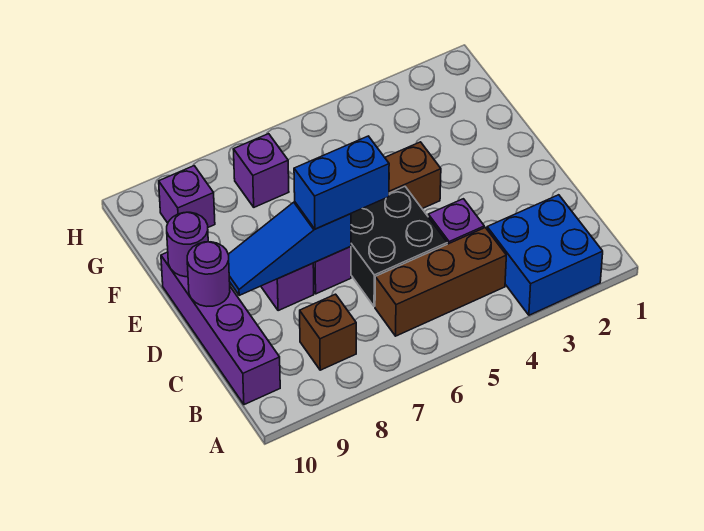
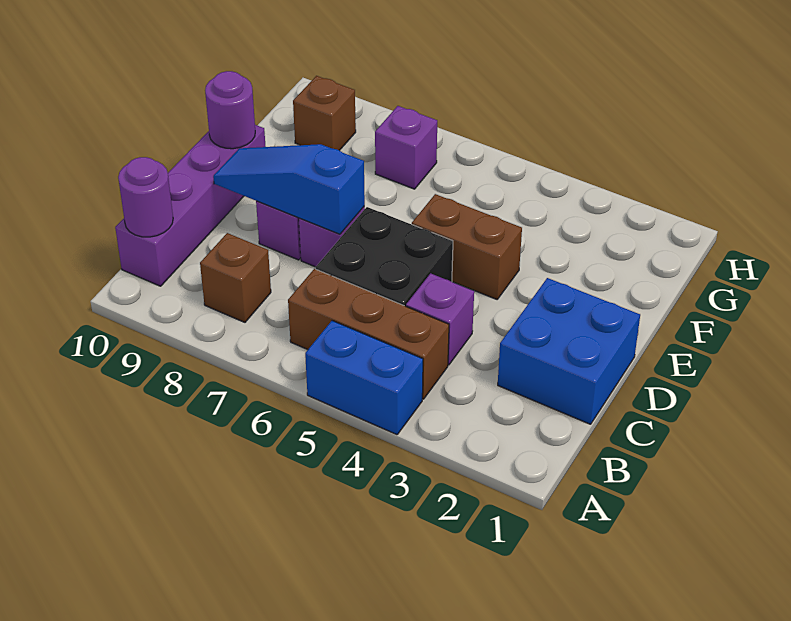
blue 2x2 brick [487,195,603,315] -> blue 2x2 brick moved to [498,278,640,424]
blue 1x2 brick [294,136,389,229] -> blue 1x2 brick moved to [305,321,423,435]
purple 1x1 round brick [187,242,230,306] -> purple 1x1 round brick moved to [118,157,173,237]
purple 1x1 brick [159,166,215,227] -> brown 1x1 brick [293,76,356,150]

